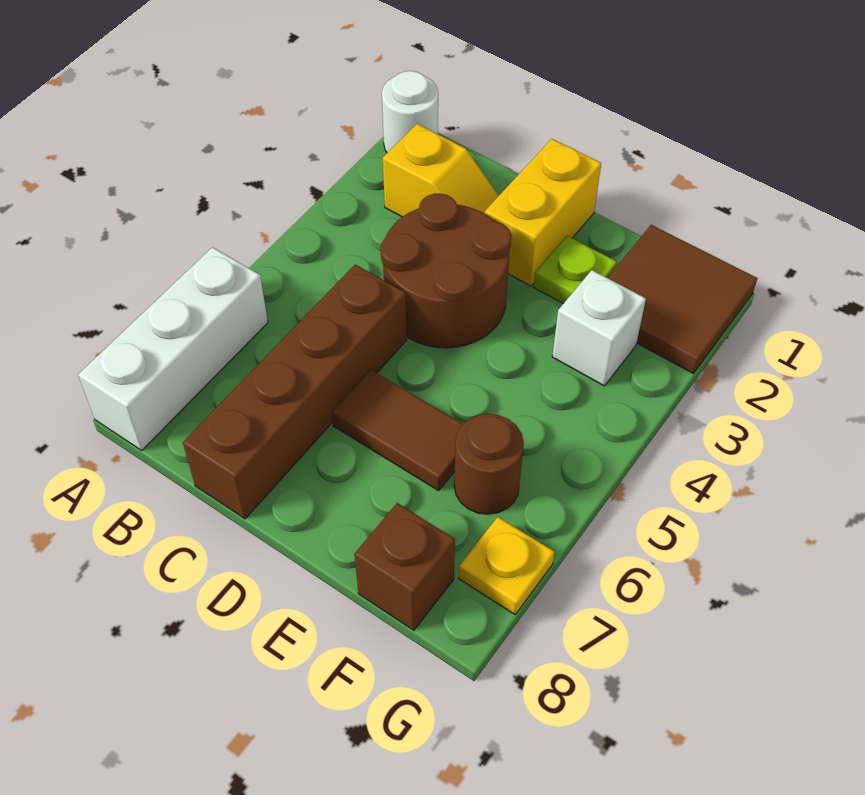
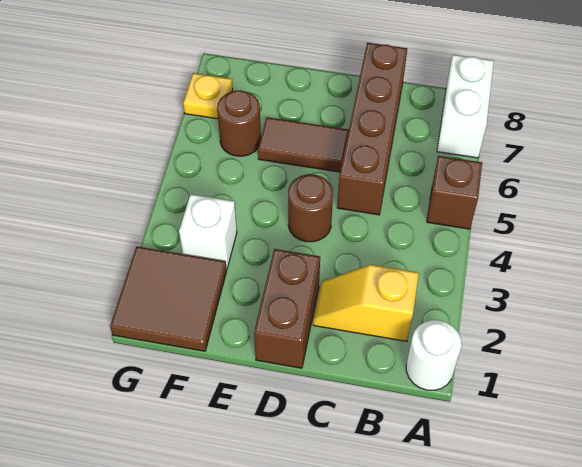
white 1x3 brick [78,247,268,450] -> white 1x2 brick [437,55,494,158]
brown 2x2 round brick [381,193,511,348] -> brown 1x1 round brick [288,174,333,242]
yellow 1x2 brick [485,139,601,286] -> brown 1x2 brick [254,249,320,368]
lime 1x1 plate [534,236,617,304] -> none
brown 1x1 brick [354,503,455,630] -> brown 1x1 brick moved to [427,156,482,229]

